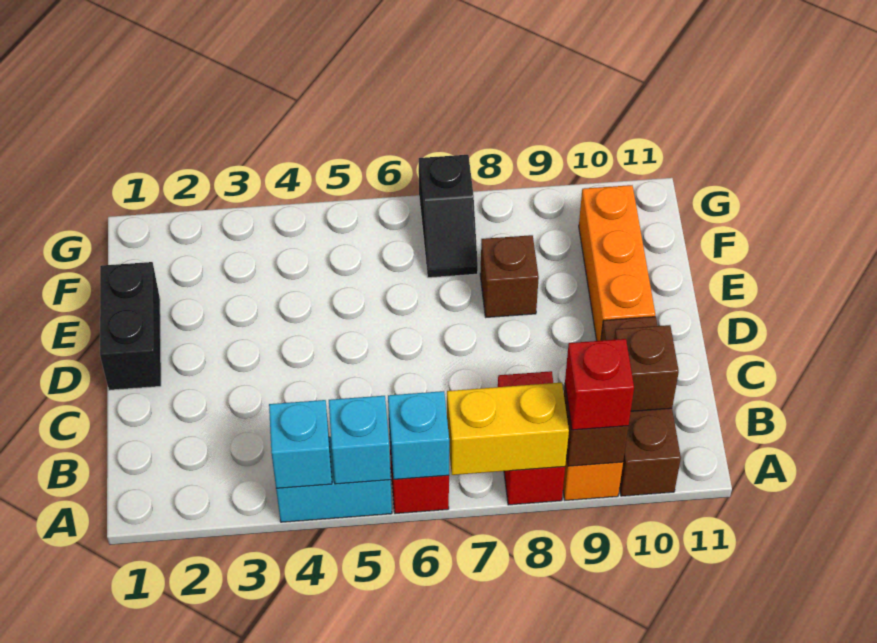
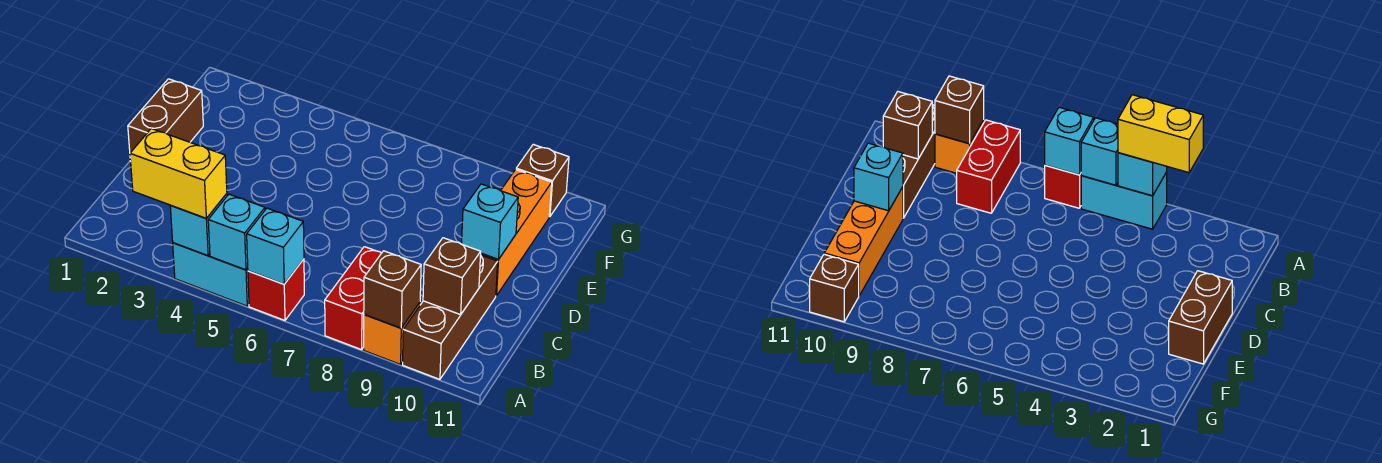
yellow 1x2 brick [447,382,569,475] -> yellow 1x2 brick moved to [130,129,227,218]
red 1x1 brick [565,339,634,430] -> none
black 1x2 brick [100,262,161,390] -> brown 1x2 brick [128,79,203,153]
none -> cyan 1x1 brick [462,184,518,259]
brown 1x1 brick [480,235,539,317] -> brown 1x1 brick moved to [516,144,569,217]
black 1x2 slope [419,155,478,278] -> none

